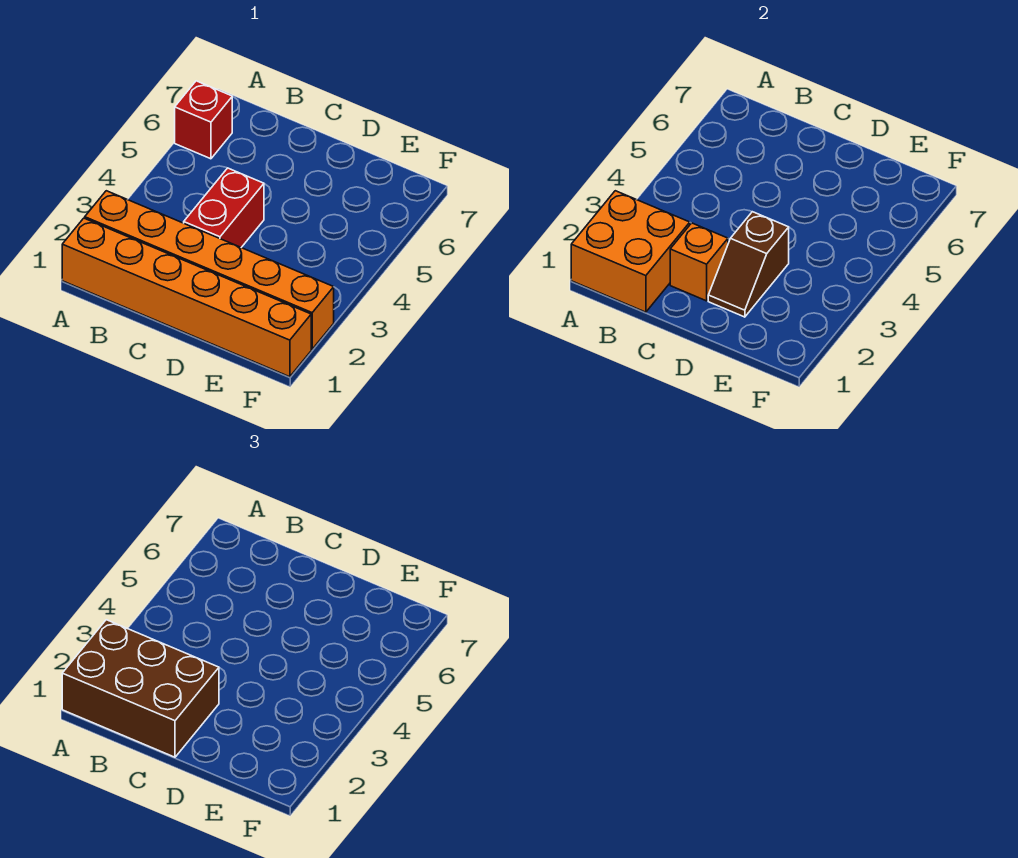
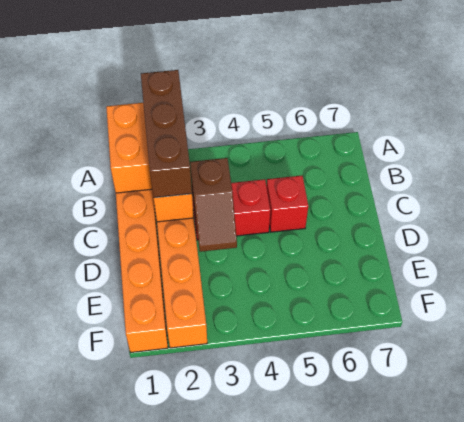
brown 2x3 brick [62,620,219,757] -> brown 1x3 brick [141,70,192,198]
red 1x1 brick [175,81,232,159] -> red 1x1 brick moved to [267,176,308,232]
brown 1x2 slope [708,212,789,317] -> brown 1x2 slope turned to [190,158,237,252]

